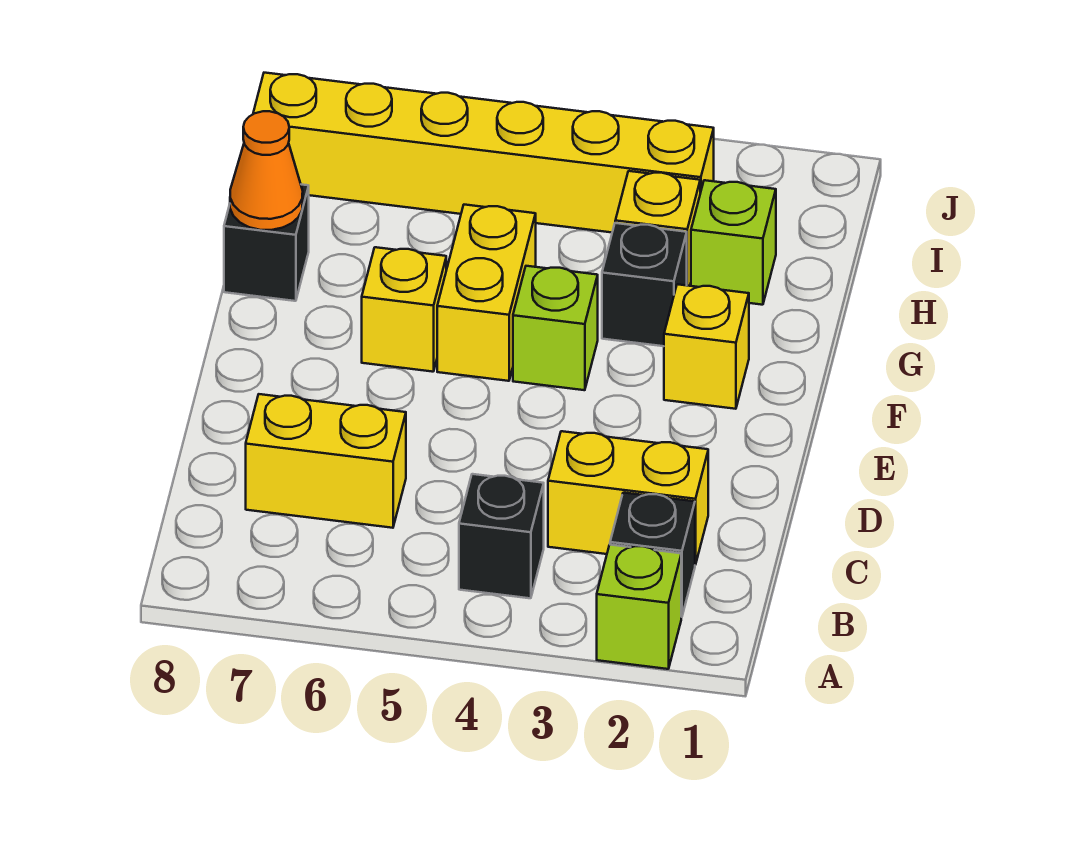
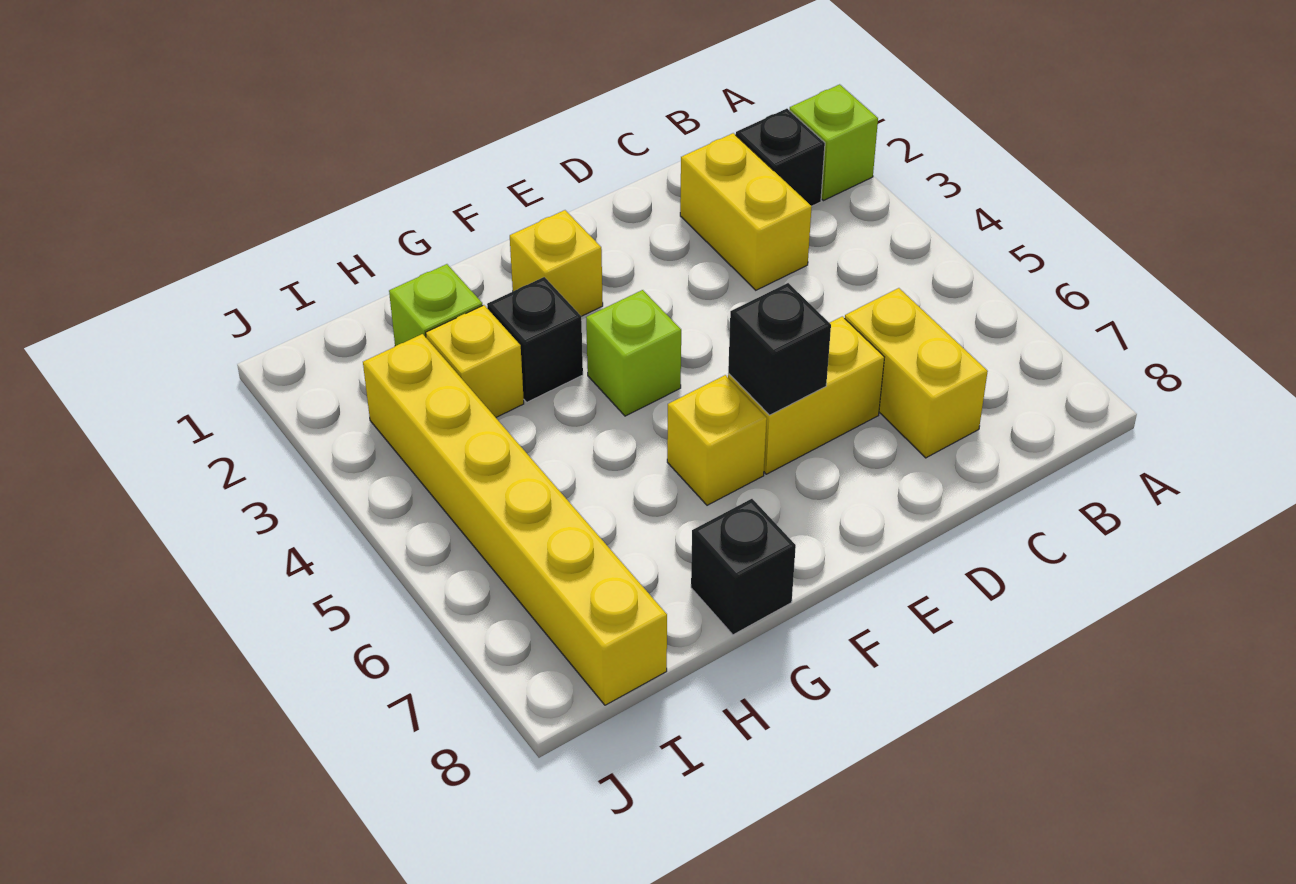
black 1x1 brick [459,474,544,598] -> black 1x1 brick moved to [728,283,831,415]
yellow 1x2 brick [437,205,536,381] -> yellow 1x2 brick moved to [728,316,884,474]
orange 1x1 cone [230,111,303,230] -> none

